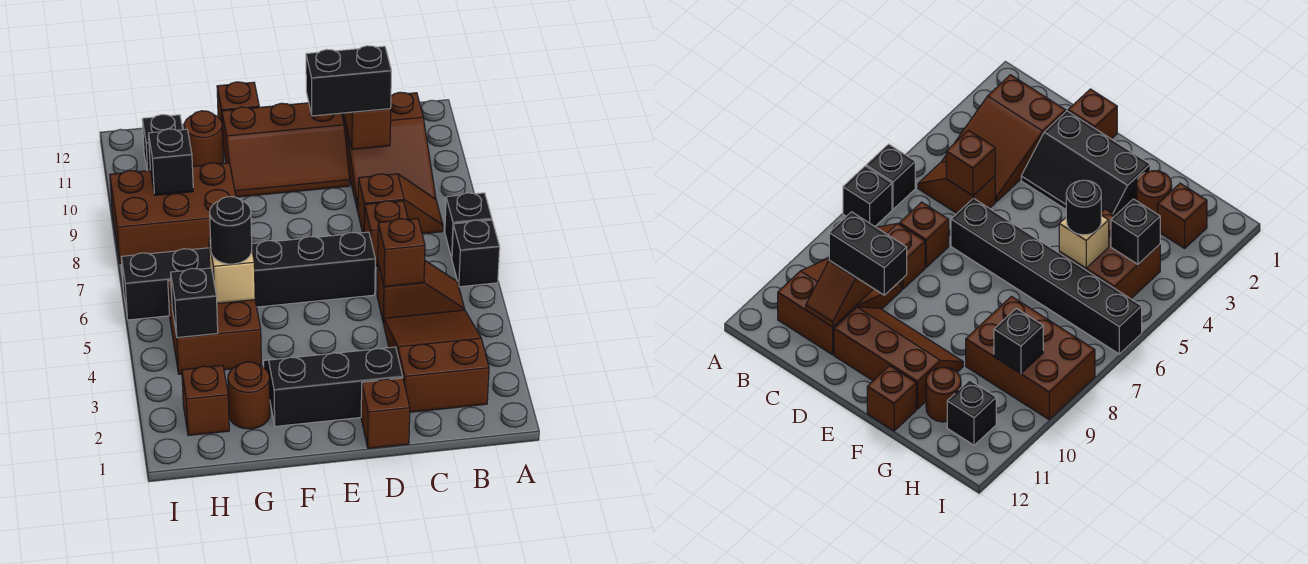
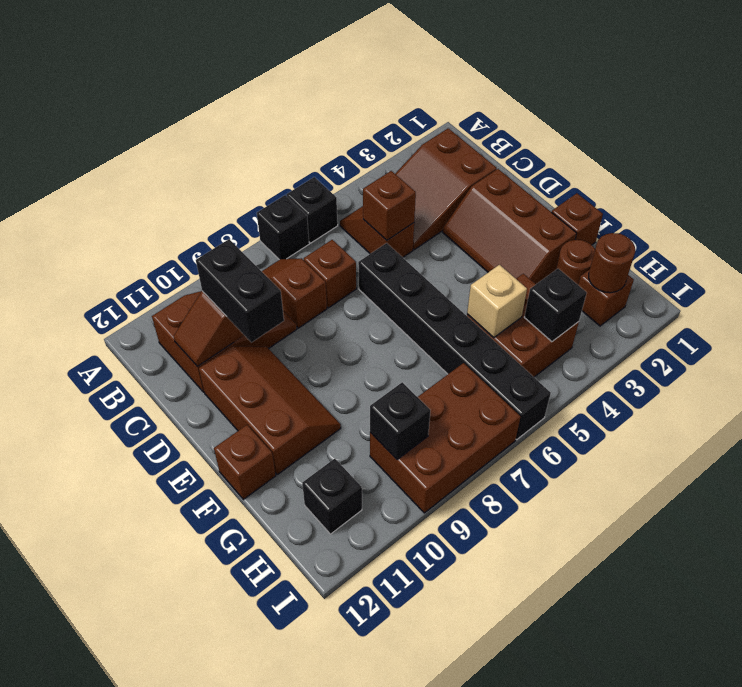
brown 1x1 brick [361,378,410,449] -> brown 1x1 brick moved to [552,193,603,245]
black 2x3 slope [264,347,403,426] -> brown 2x3 slope [443,169,577,284]
black 1x1 round brick [210,197,252,264] -> none
brown 2x3 brick [110,163,236,263] -> brown 2x3 brick turned to [370,363,520,513]
brown 1x1 round brick [184,111,223,166] -> brown 1x1 round brick moved to [589,233,635,293]

